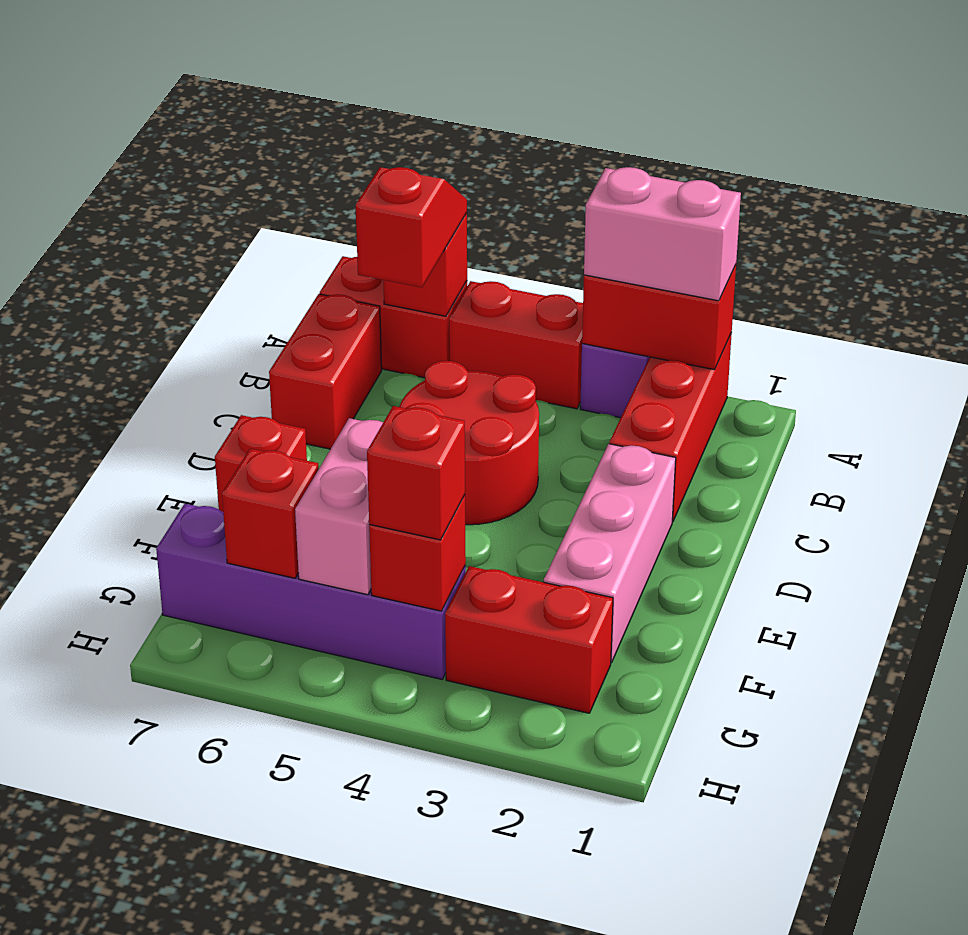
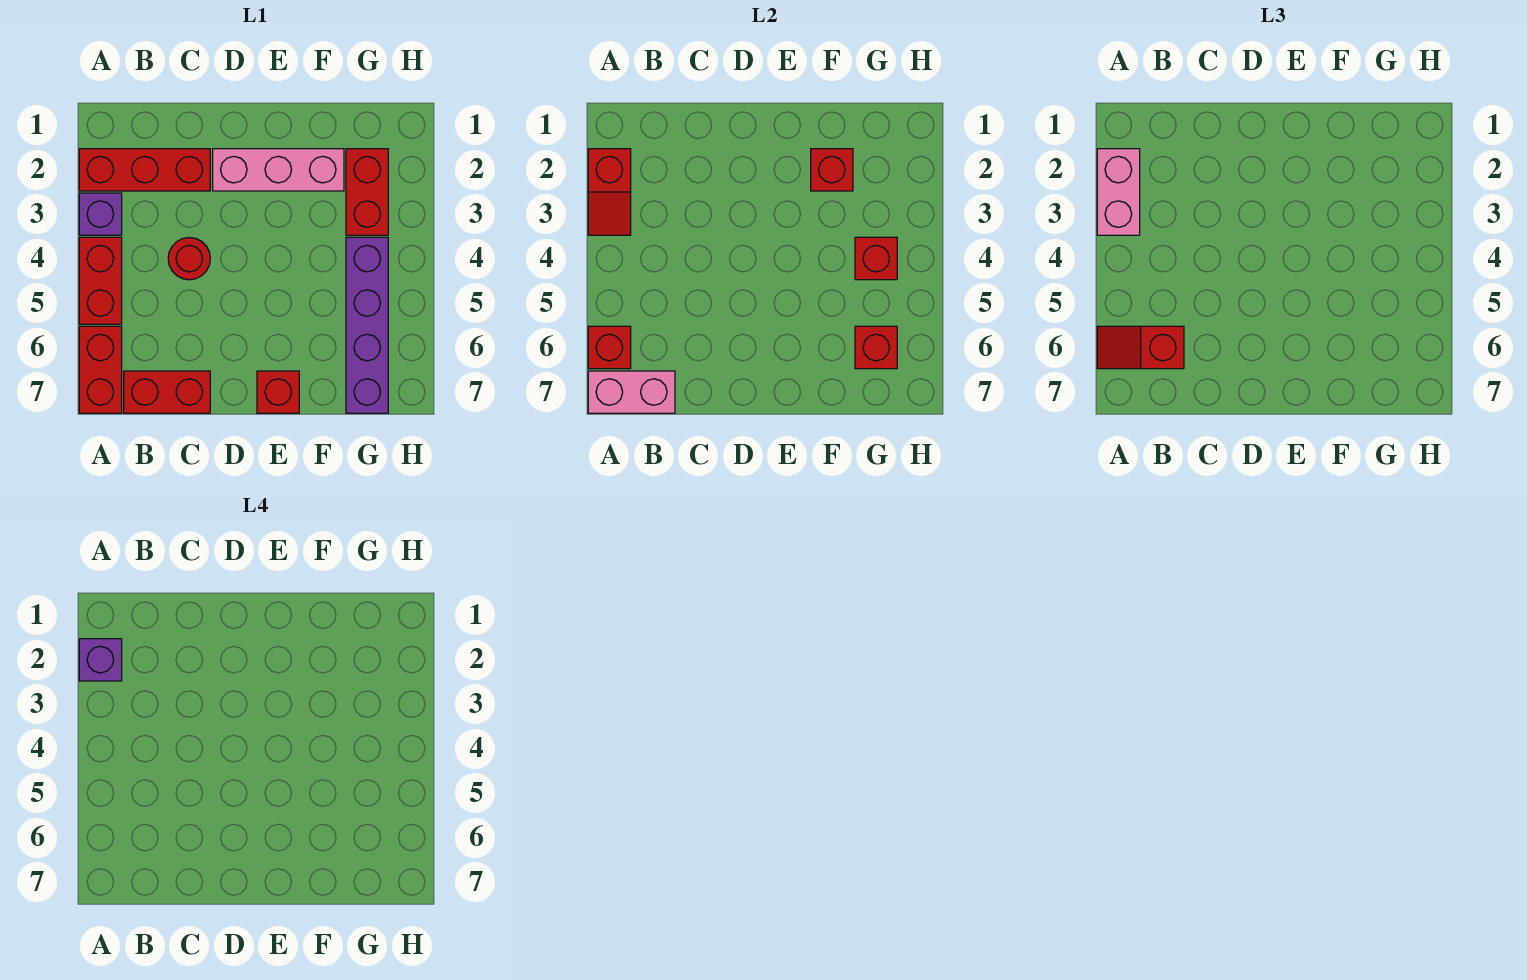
red 1x2 brick [582,265,736,370] -> red 1x2 slope [588,149,631,235]
none -> purple 1x1 brick [79,639,122,681]
red 2x2 round brick [399,361,539,525] -> red 1x1 round brick [168,238,210,280]
pink 1x2 brick [295,418,383,595] -> pink 1x2 brick moved to [588,371,675,413]
red 1x1 brick [367,406,465,540] -> red 1x1 brick moved to [811,149,853,191]

